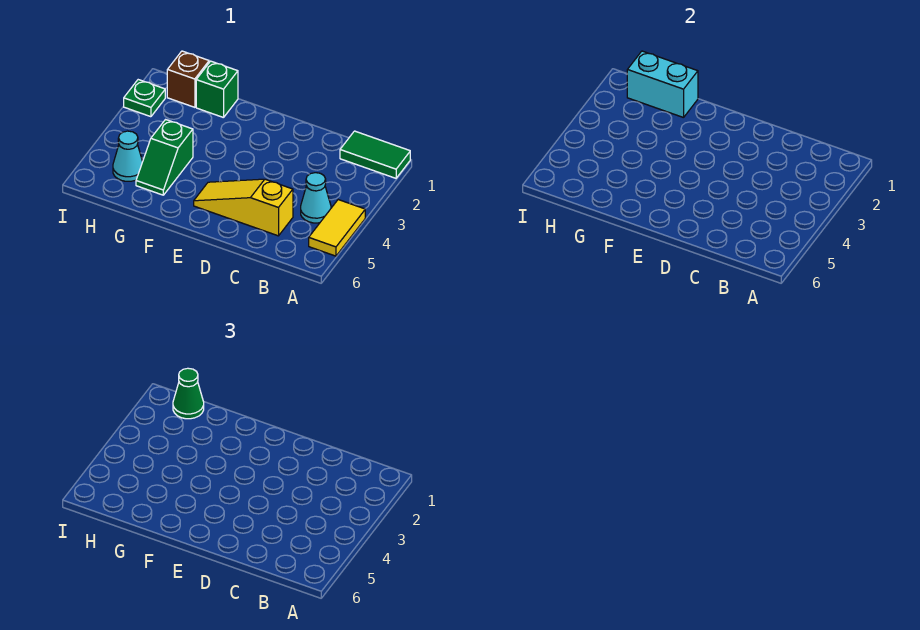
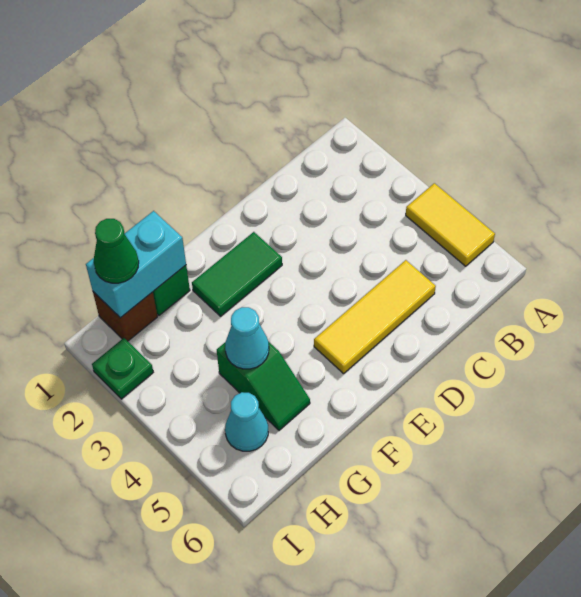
green 1x2 tile [340,131,410,178] -> green 1x2 tile moved to [192,232,282,316]
cyan 1x1 cone [301,173,331,223] -> cyan 1x1 cone moved to [225,307,269,369]
yellow 1x3 slope [194,179,293,236] -> yellow 1x3 tile [314,260,436,374]

